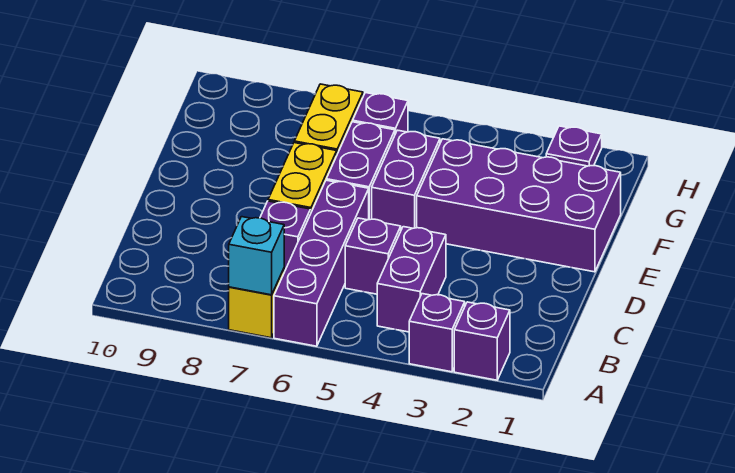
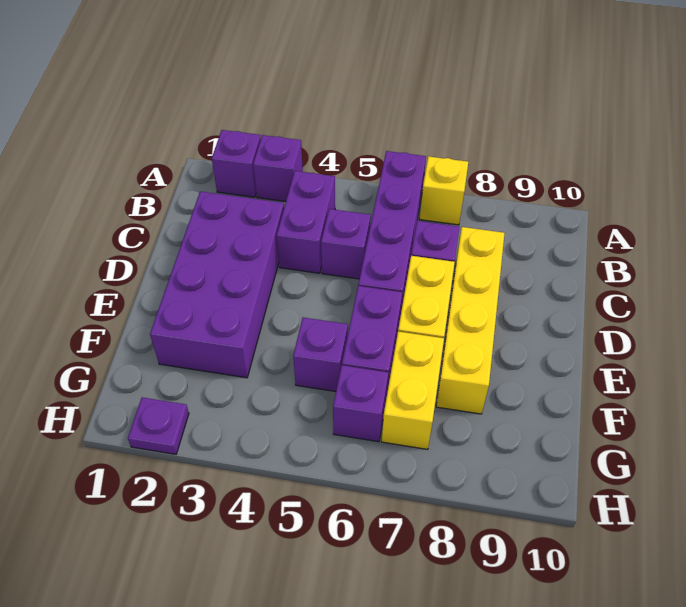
cyan 1x1 brick [229,217,284,295] -> none
none -> yellow 1x4 brick [436,227,505,414]
purple 2x4 brick [417,139,621,272] -> purple 2x4 brick turned to [150,191,284,378]
purple 1x2 brick [372,130,440,230] -> purple 1x1 brick [293,317,348,392]

